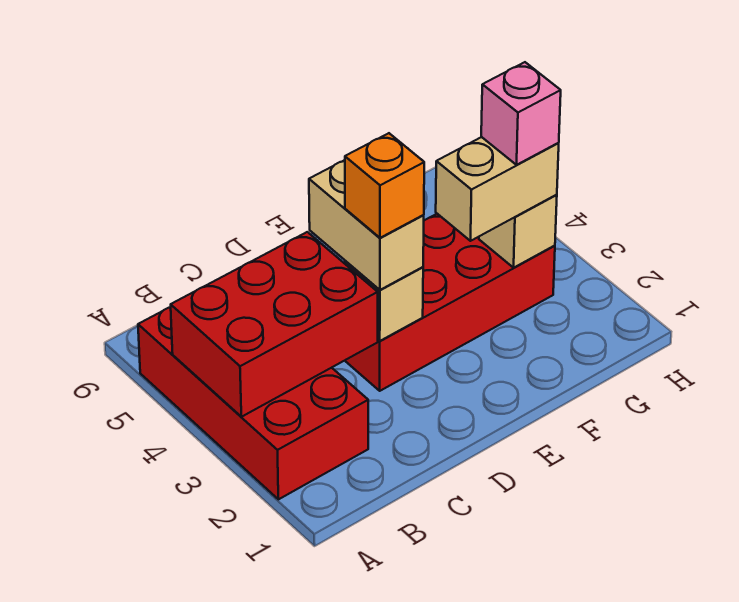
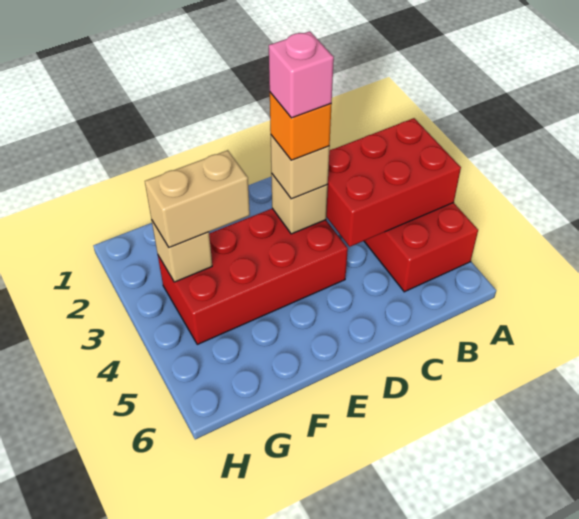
tan 1x2 brick [309,160,424,290] -> tan 1x1 brick [271,135,330,199]
pink 1x1 brick [481,62,561,165] -> pink 1x1 brick moved to [269,31,334,118]

